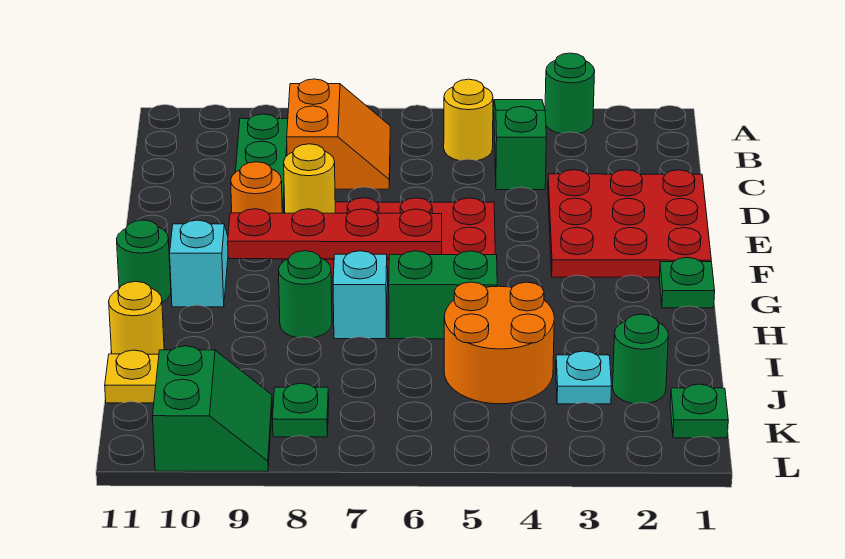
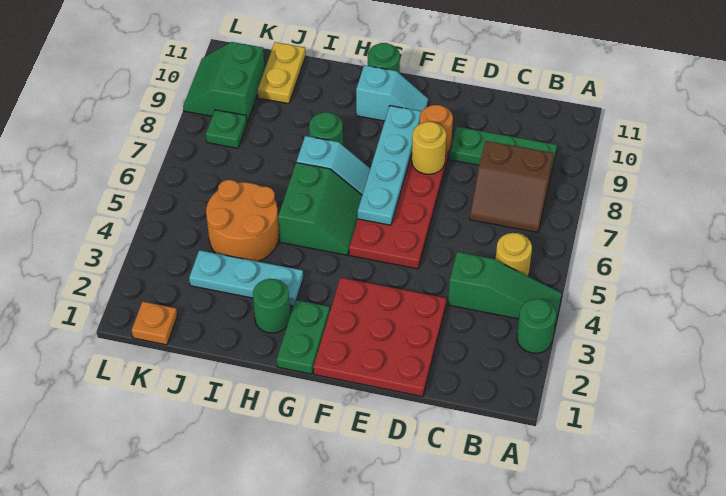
orange 2x2 slope [287,79,390,189] -> brown 2x2 slope [470,141,554,232]
red 1x4 plate [228,209,442,259] -> cyan 1x4 plate [358,106,422,225]
green 1x1 plate [659,257,715,308] -> green 1x2 plate [277,300,330,374]
yellow 1x1 round brick [109,282,164,354] -> none
green 1x1 round brick [613,314,668,404] -> green 1x1 round brick moved to [253,279,290,333]
cyan 1x1 plate [556,351,612,404] -> cyan 1x3 plate [189,250,303,306]
green 1x1 plate [670,384,728,438] -> orange 1x1 plate [132,302,177,345]
green 2x2 slope [153,346,272,472] -> green 2x2 slope turned to [183,42,265,122]

